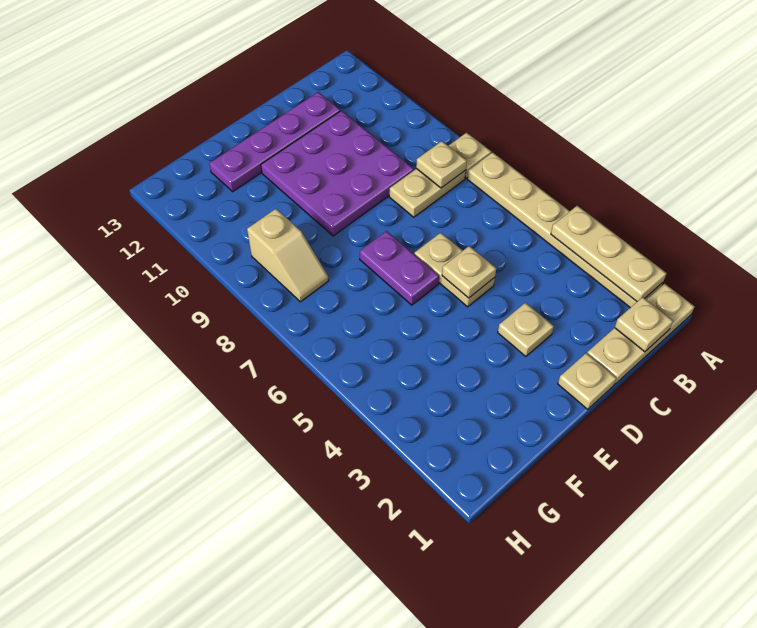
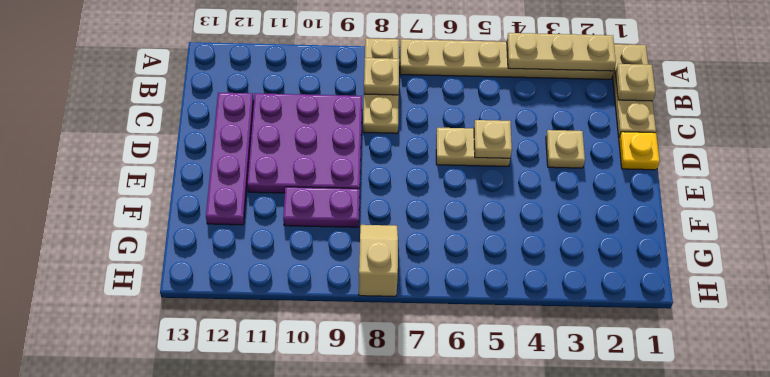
tan 1x1 plate [558,353,616,410] -> yellow 1x1 plate [619,132,660,170]
purple 1x2 plate [360,231,439,305] -> purple 1x2 plate moved to [283,187,360,227]
tan 1x2 slope [247,209,328,302] -> tan 1x2 slope turned to [359,225,398,296]

